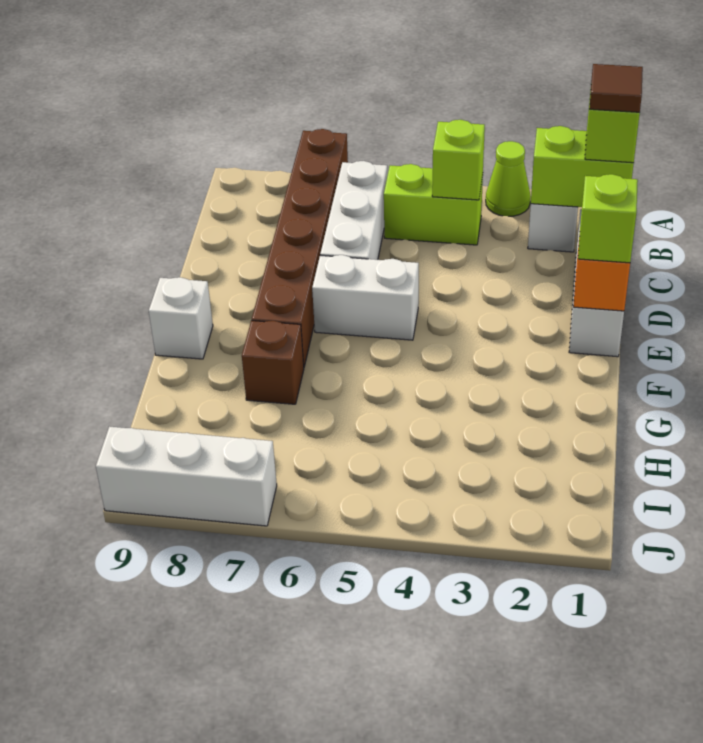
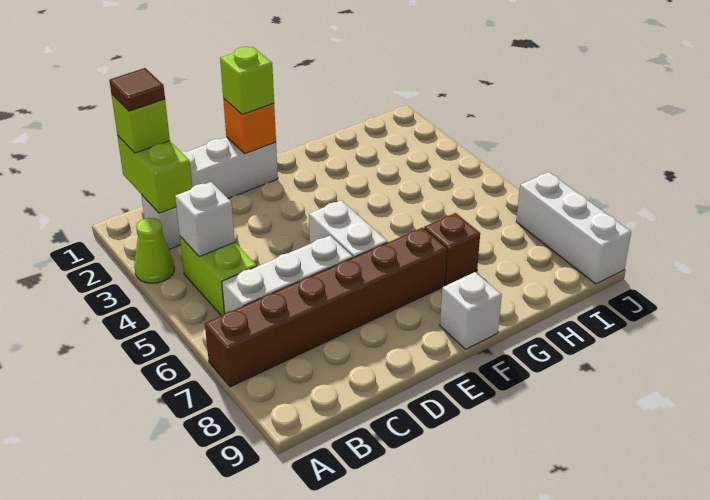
lime 1x1 brick [432,120,485,200] -> white 1x1 brick [175,182,235,256]

